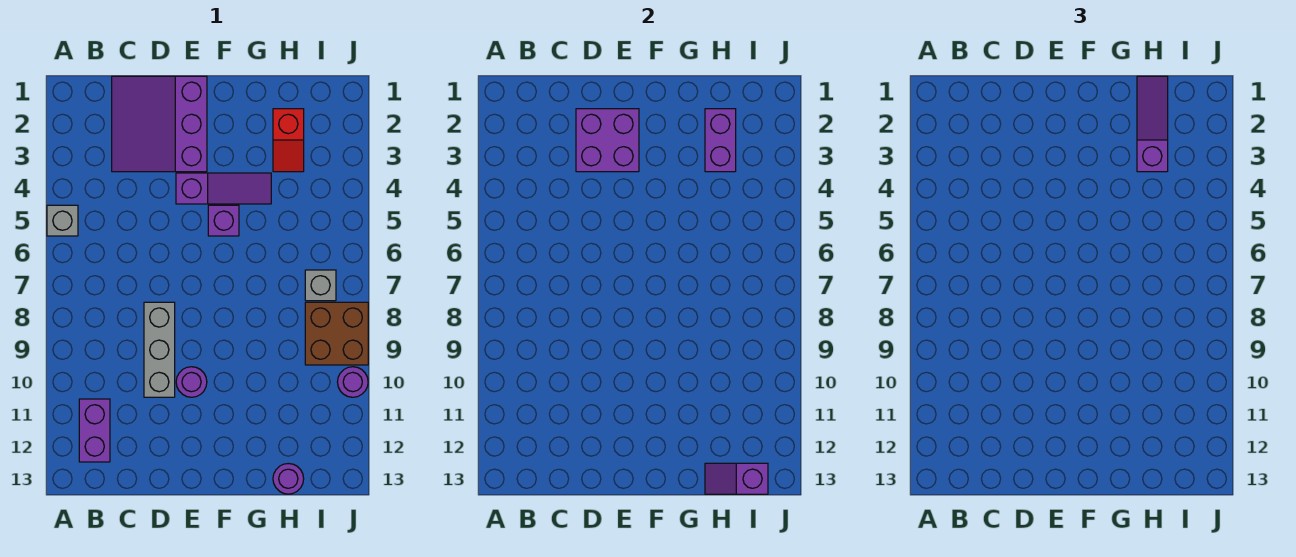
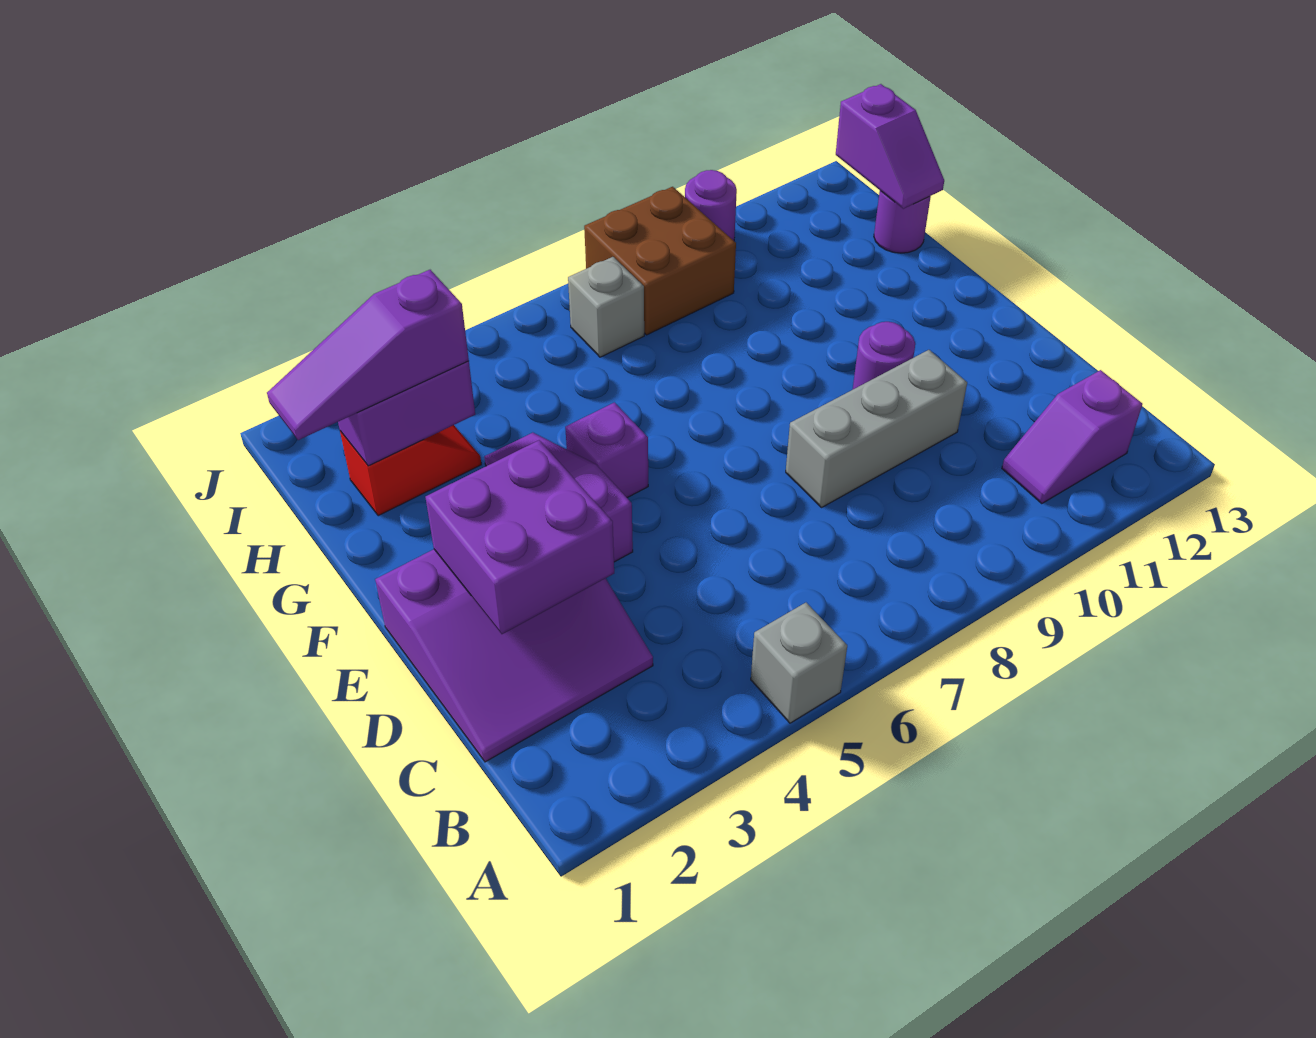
purple 1x2 brick [79,399,110,462] -> purple 1x2 slope [1002,370,1142,504]

